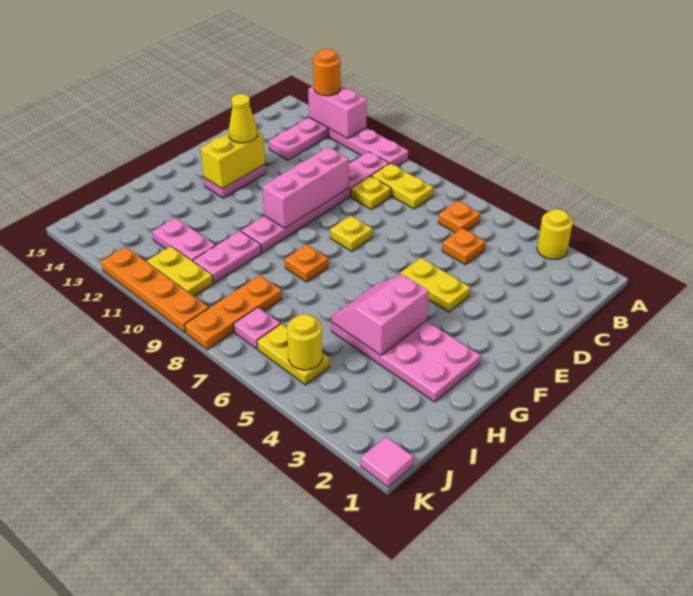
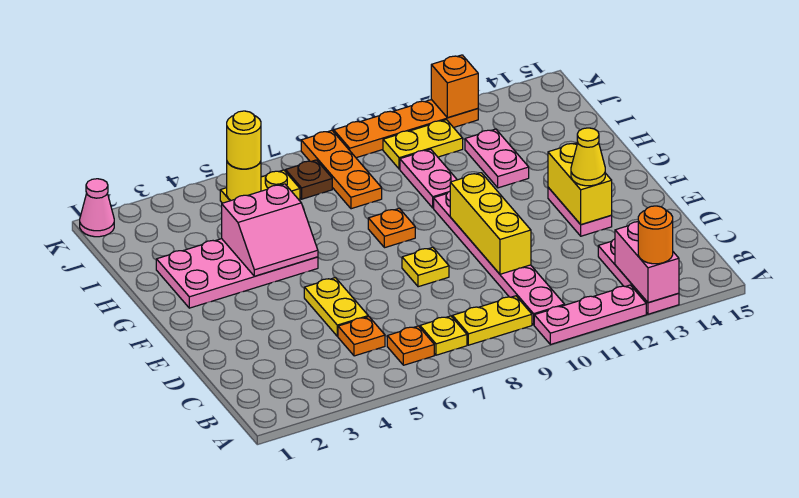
yellow 1x1 round brick [537,209,573,259] -> yellow 1x1 round brick moved to [227,111,261,169]
pink 1x2 brick [308,86,367,139] -> pink 1x2 brick turned to [615,222,679,303]
yellow 1x1 plate [351,176,391,209] -> yellow 1x1 plate moved to [420,316,467,355]
pink 1x3 brick [262,147,349,228] -> yellow 1x3 brick [450,173,531,274]
yellow 1x2 plate [400,258,470,312] -> yellow 1x2 plate turned to [304,278,368,336]
pink 2x2 slope [331,275,429,355] -> pink 2x2 slope turned to [222,184,318,276]
pink 1x2 plate [152,218,215,261] -> pink 1x2 plate turned to [465,129,529,188]
pink 1x1 plate [234,307,280,349] -> brown 1x1 plate [286,160,332,199]
pink 1x1 tile [361,437,414,487] -> pink 1x1 cone [80,179,114,237]
none -> orange 1x1 brick [431,55,478,118]

